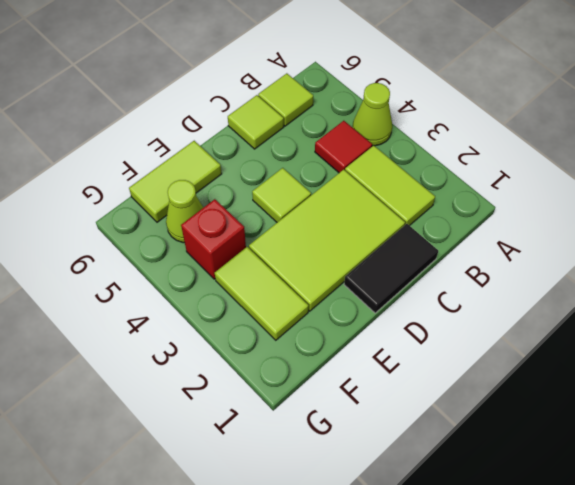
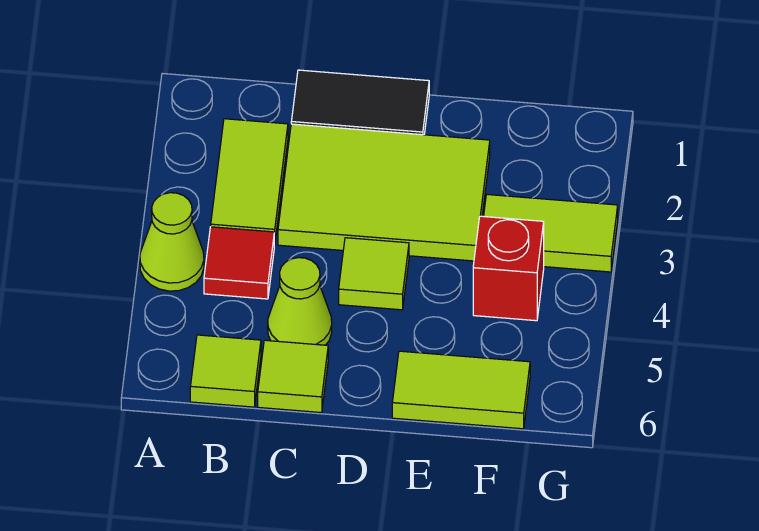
lime 1x2 tile [215,247,309,340] -> lime 1x2 tile turned to [484,194,618,272]
lime 1x1 cone [166,180,203,243] -> lime 1x1 cone moved to [268,258,332,345]

